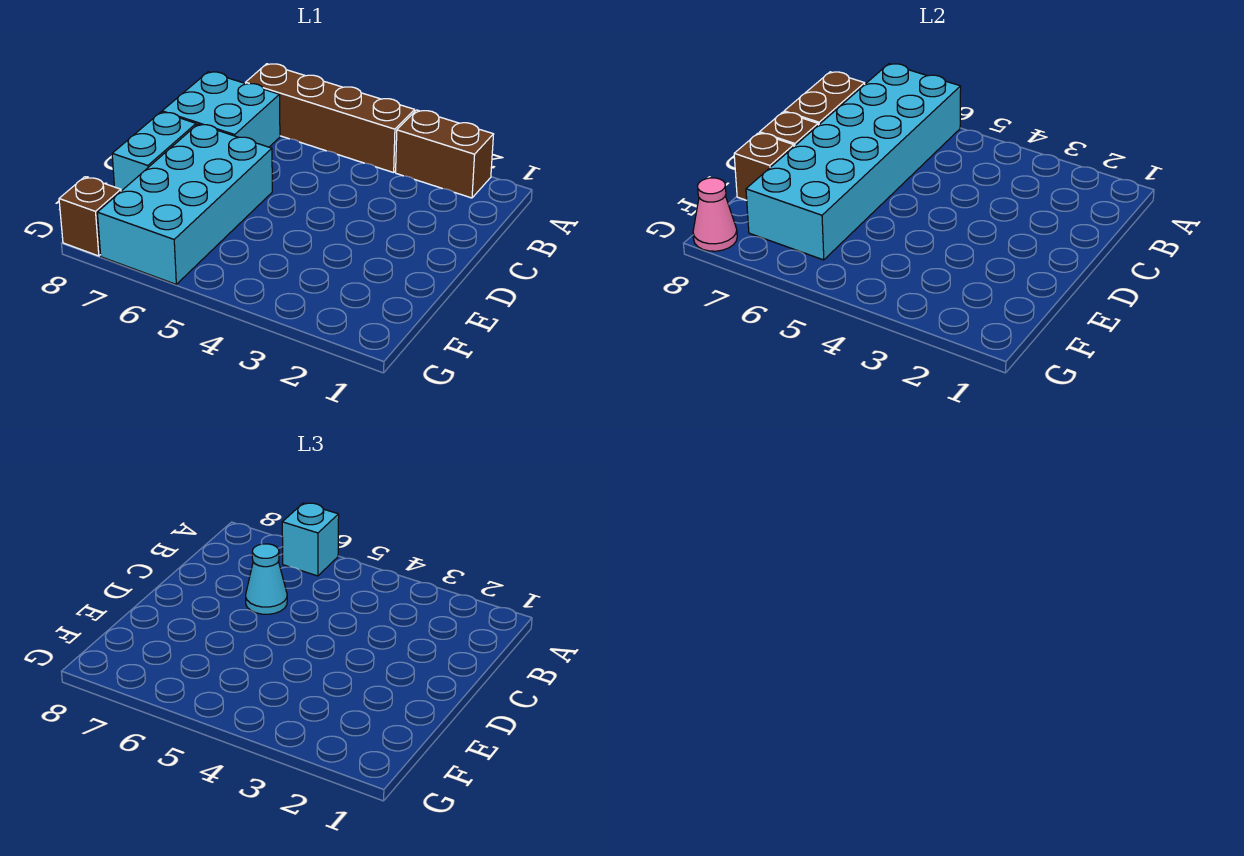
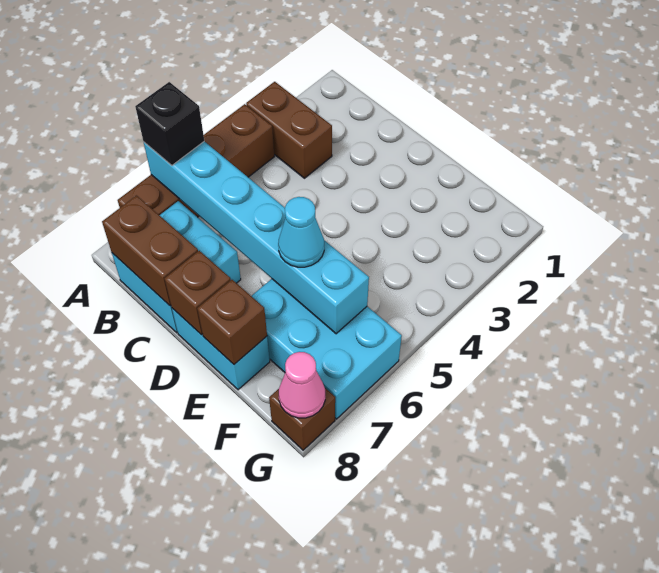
brown 1x2 brick [396,110,494,198] -> brown 1x2 brick turned to [246,82,332,178]
cyan 2x6 brick [746,64,961,260] -> cyan 1x6 brick [144,141,369,334]
cyan 1x1 brick [282,503,339,576] -> black 1x1 brick [135,82,204,165]
cyan 1x1 cone [246,544,287,614] -> cyan 1x1 cone moved to [278,197,324,267]
cyan 2x4 brick [97,124,272,284] -> cyan 2x3 brick [252,279,402,419]

